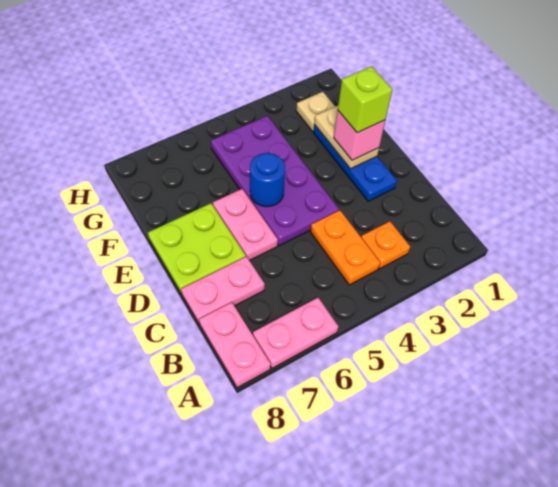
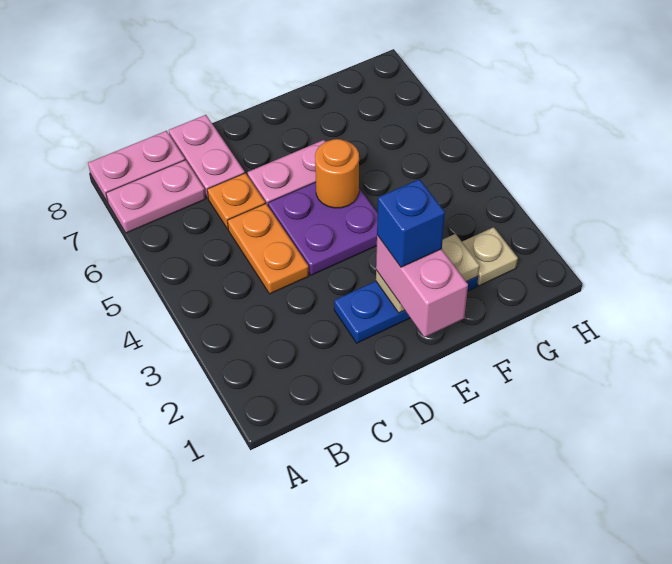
pink 1x2 plate [253,298,338,368] -> pink 1x2 plate turned to [106,160,206,233]
orange 1x1 plate [361,221,410,269] -> orange 1x1 plate moved to [207,173,265,229]
orange 1x2 plate [310,210,380,285] -> orange 1x2 plate turned to [227,204,309,294]
purple 2x4 plate [211,116,339,246] -> purple 2x2 plate [268,182,378,275]
lime 2x2 plate [148,203,246,294] -> none
pink 1x1 brick [334,111,385,160] -> pink 1x2 brick [376,235,468,337]
lime 1x1 brick [338,66,392,133] -> blue 1x1 brick [377,179,445,267]
blue 1x1 round brick [250,153,285,207] -> orange 1x1 round brick [315,139,359,208]

